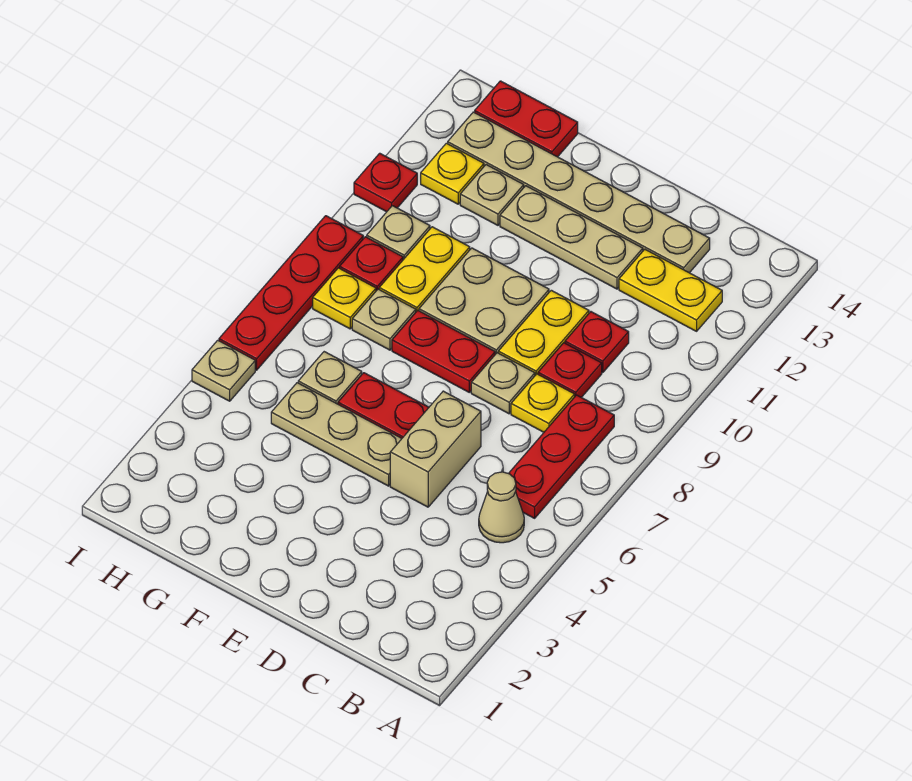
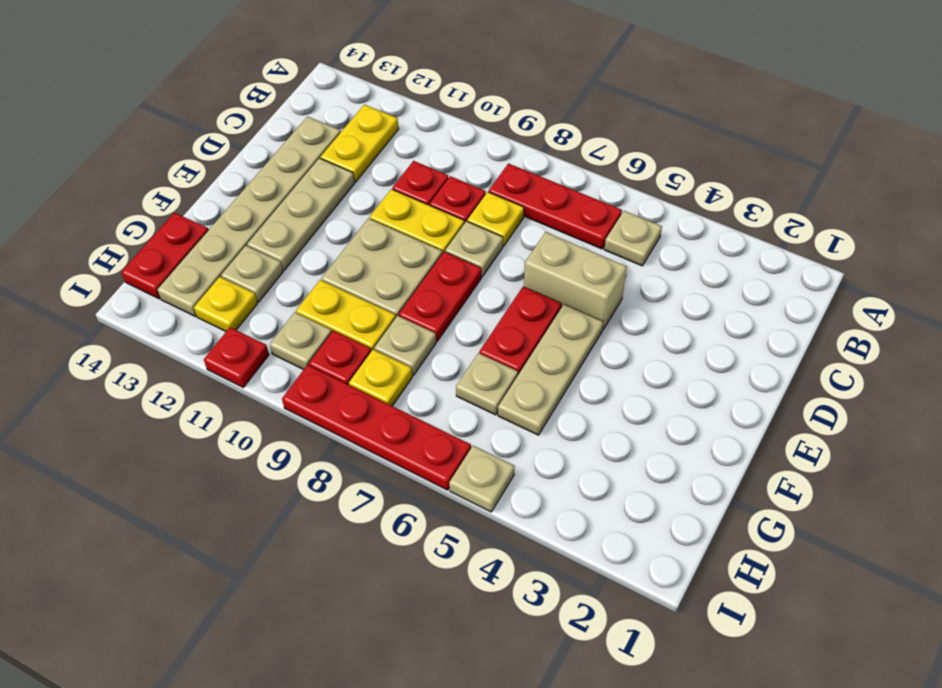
tan 1x1 cone [479,472,524,543] -> tan 1x1 plate [604,211,662,266]

